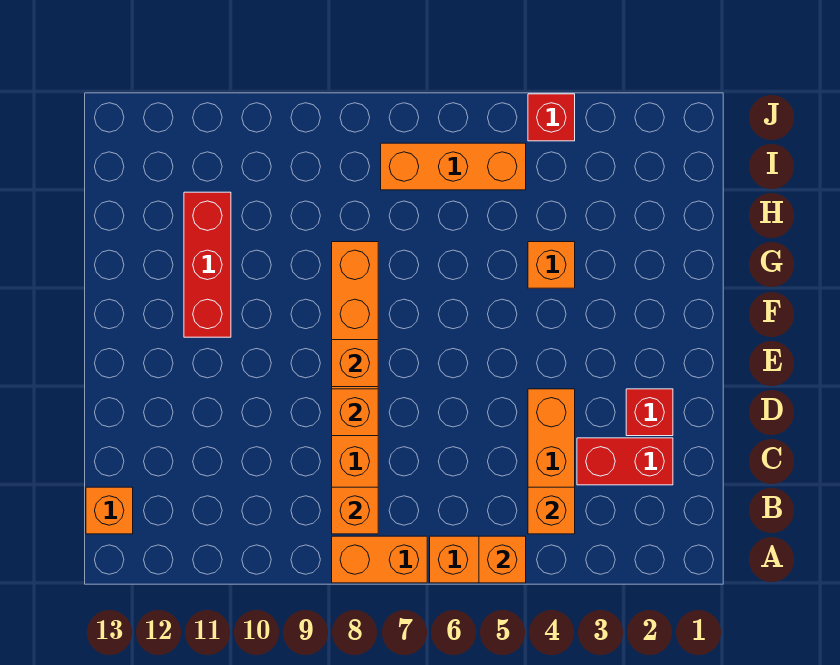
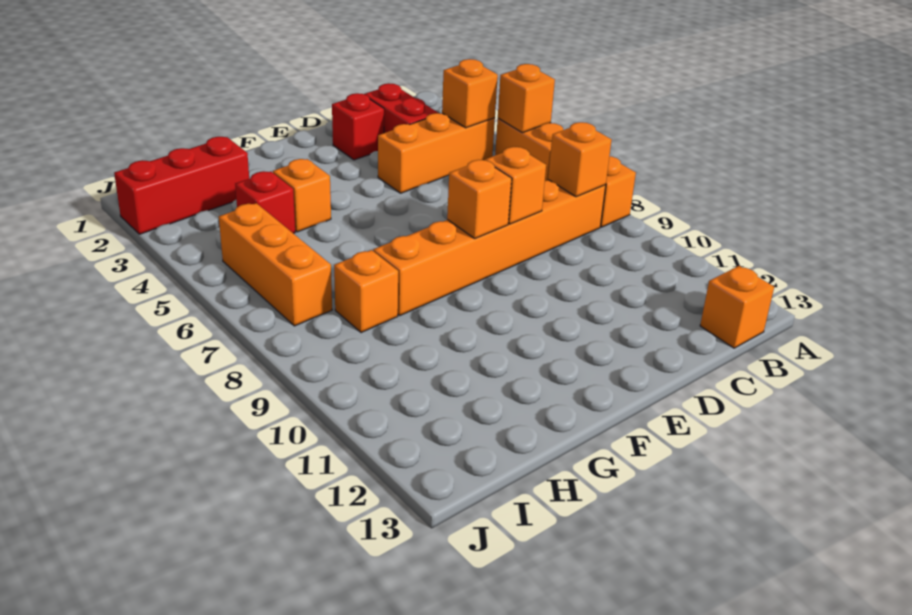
red 1x3 brick [184,192,231,337] -> red 1x3 brick moved to [114,137,249,234]
none -> orange 1x1 brick [334,250,398,333]
red 1x1 brick [528,94,575,141] -> red 1x1 brick moved to [235,171,295,233]

